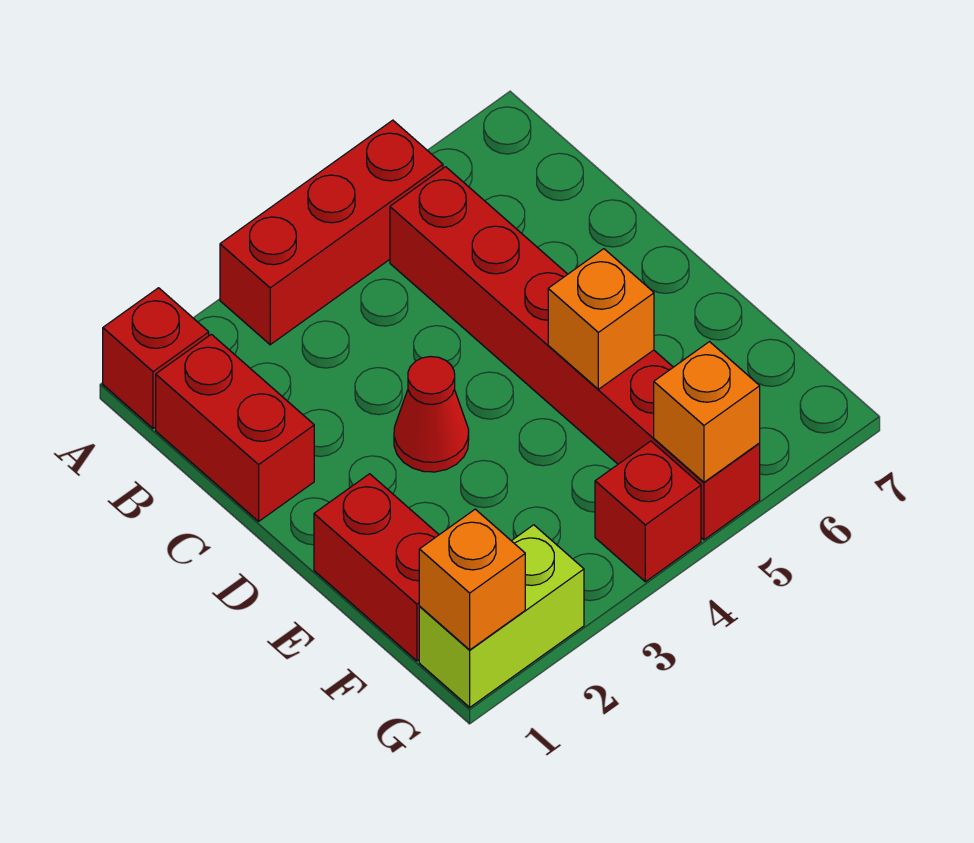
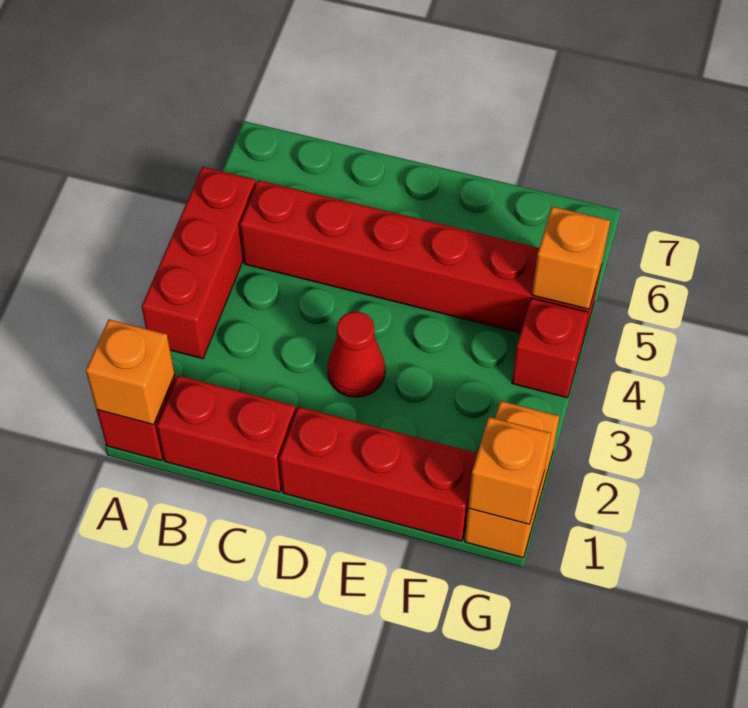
red 1x2 brick [314,474,439,661] -> red 1x3 brick [279,407,477,541]
orange 1x1 brick [548,249,654,389] -> orange 1x1 brick moved to [86,319,175,424]
lime 1x2 brick [419,525,584,707] -> orange 1x2 brick [465,401,559,558]

